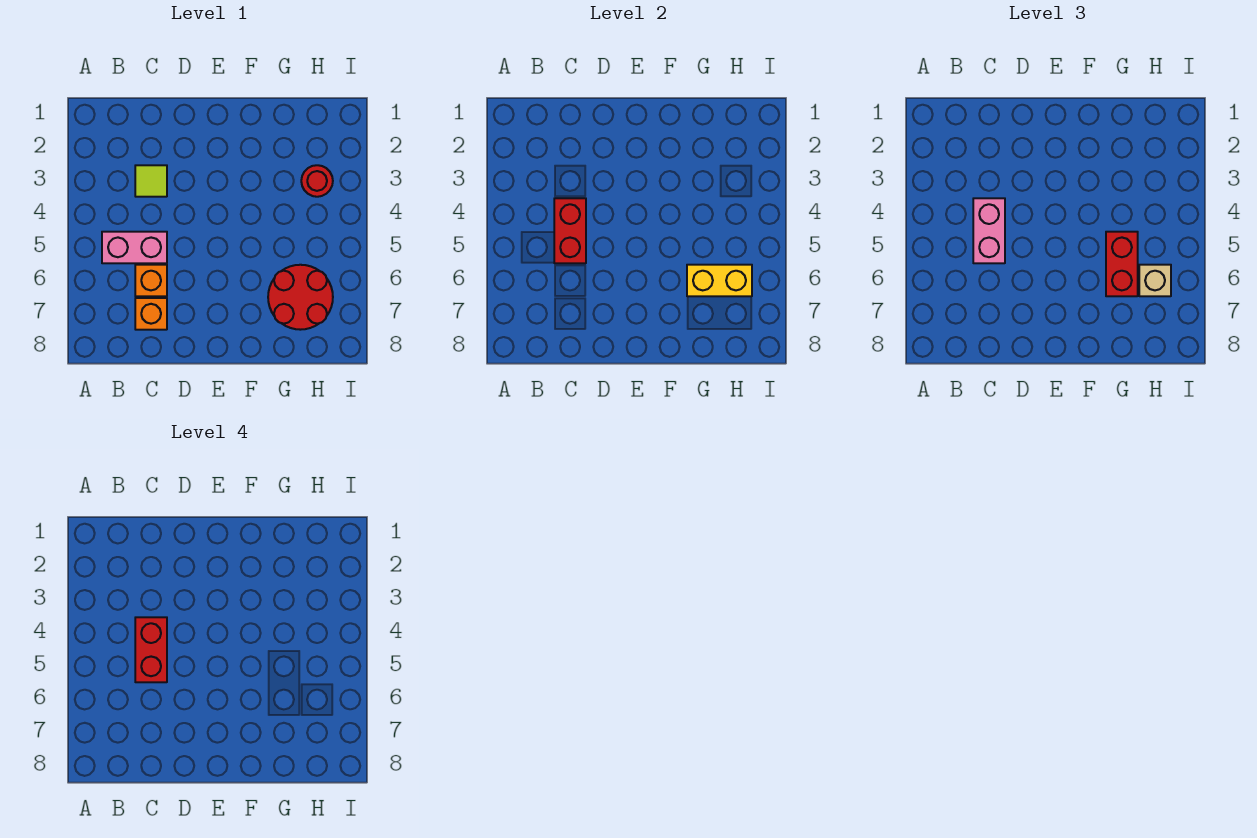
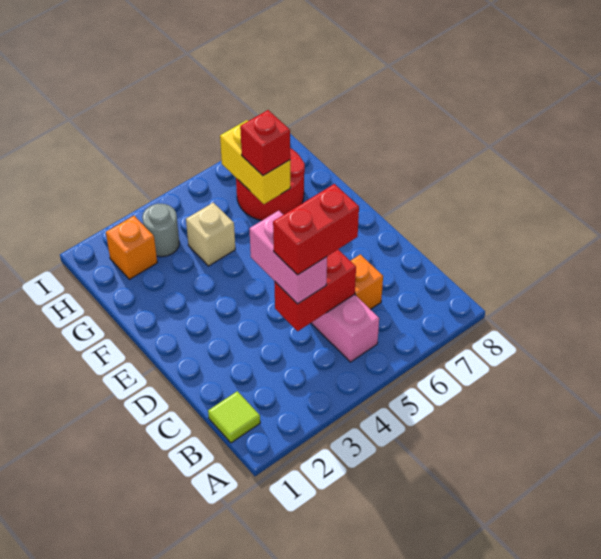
lime 1x1 tile [135,165,167,197] -> lime 1x1 tile moved to [208,391,260,443]
pink 1x2 brick [973,198,1005,263] -> pink 1x2 brick turned to [250,211,327,304]
orange 1x1 brick [135,298,167,330] -> orange 1x1 brick moved to [106,216,157,279]
red 1x2 brick [1106,232,1138,296] -> red 1x1 brick [240,110,290,176]
red 1x1 round brick [301,165,333,197] -> grey 1x1 round brick [142,204,179,257]
tan 1x1 brick [1139,265,1171,296] -> tan 1x1 brick moved to [186,203,235,266]

